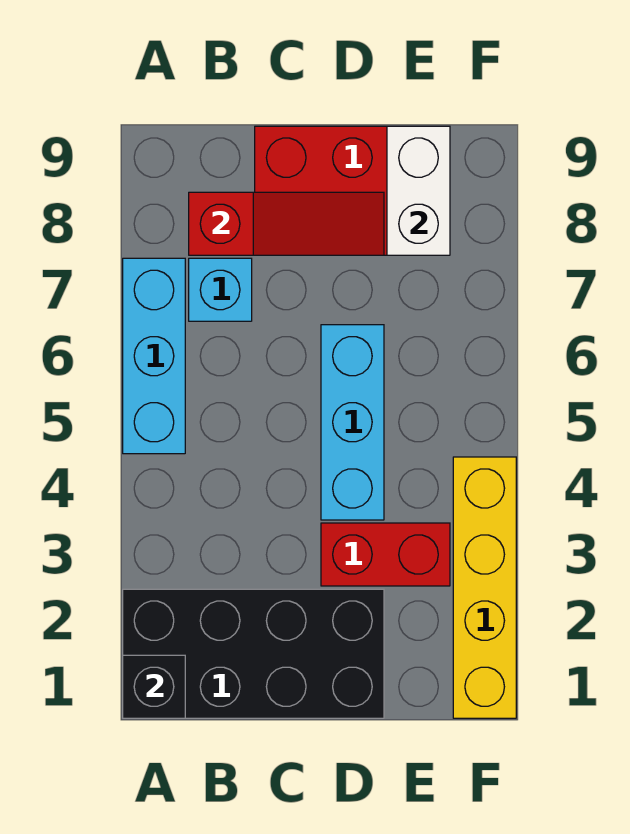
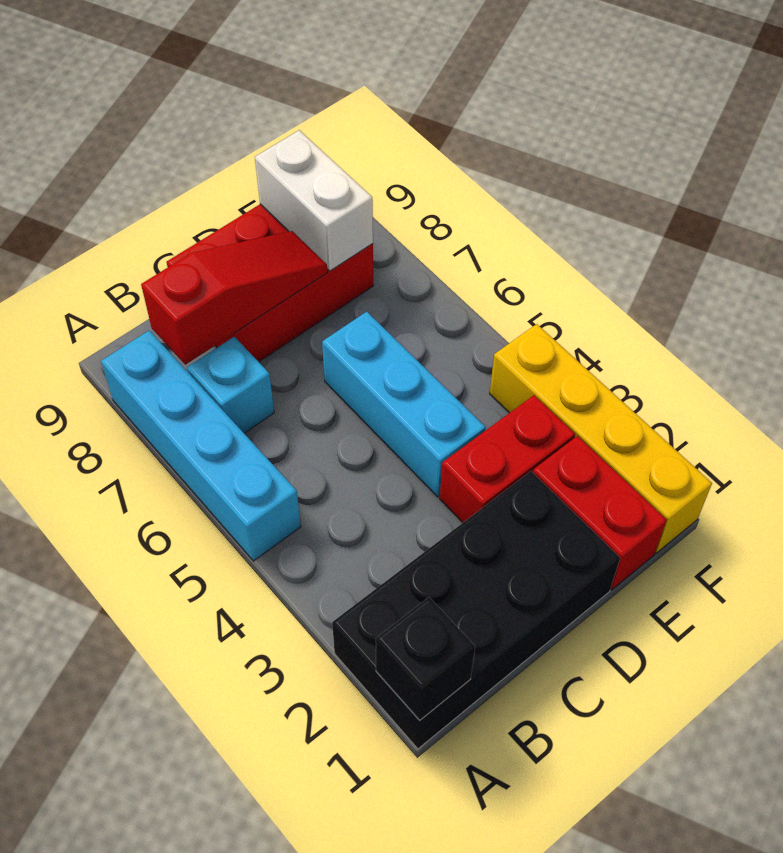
cyan 1x3 brick [123,258,185,454] -> cyan 1x4 brick [101,331,301,561]
none -> red 1x2 brick [533,436,667,590]

